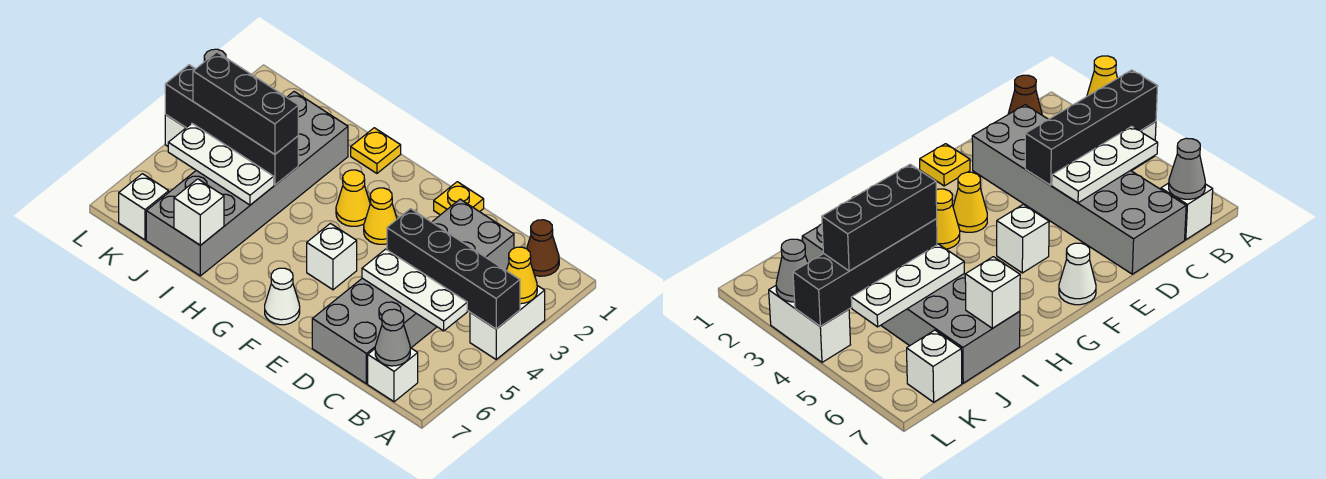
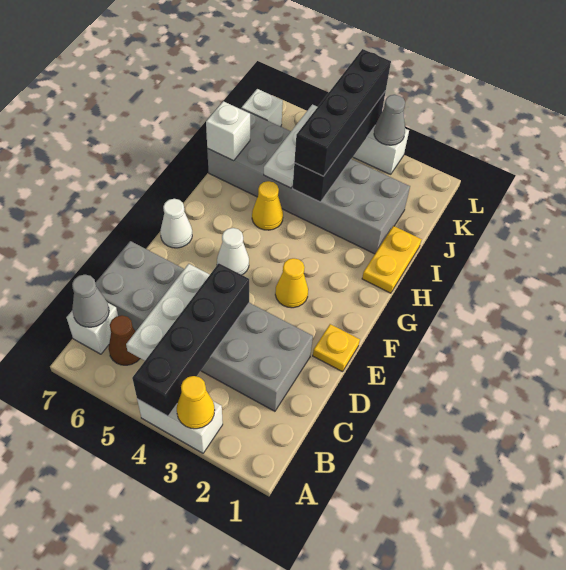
brown 1x1 cone [527,220,559,276] -> brown 1x1 cone moved to [109,315,140,365]
white 1x1 brick [307,223,357,290] -> white 1x1 cone [217,228,249,275]
yellow 1x1 cone [336,170,370,226] -> yellow 1x1 cone moved to [252,181,283,230]
yellow 1x1 plate [351,128,401,173] -> yellow 1x2 plate [362,226,421,293]
black 1x3 brick [193,52,298,154] -> black 1x4 brick [294,49,391,176]

